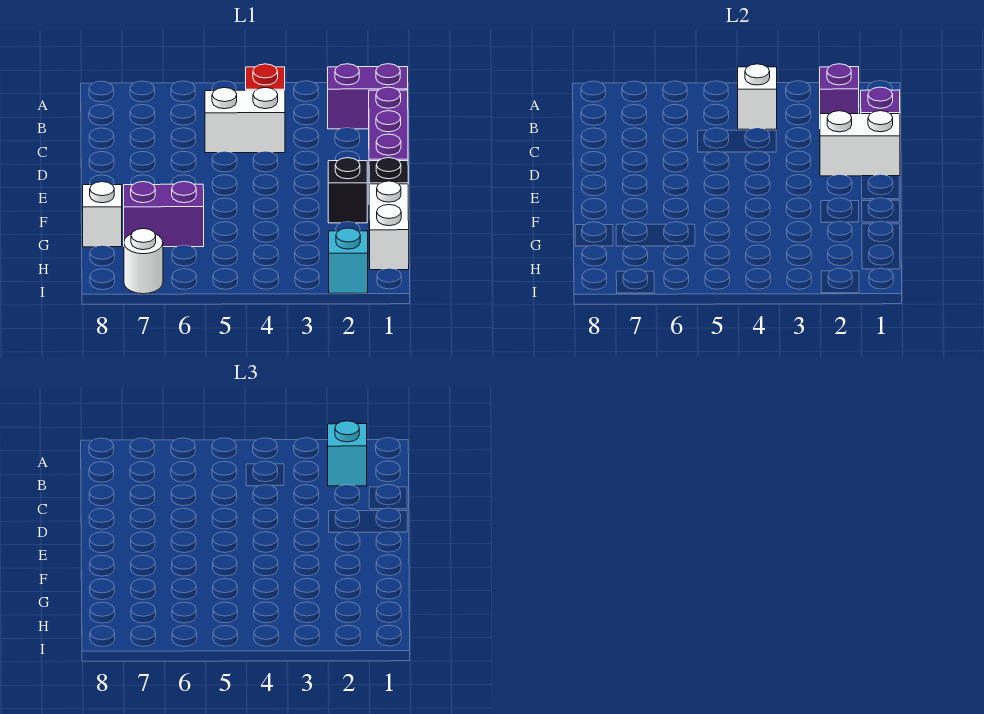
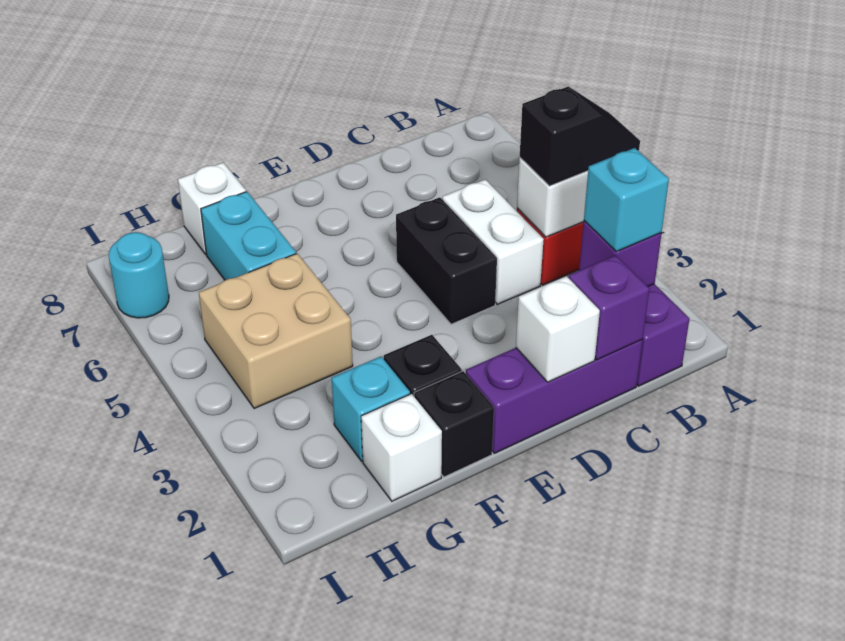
none -> black 1x2 slope [520,86,640,186]
white 1x2 brick [820,111,900,176] -> white 1x1 brick [516,276,600,382]
none -> black 1x2 brick [396,197,497,324]
white 1x2 brick [369,181,409,270] -> white 1x1 brick [361,394,442,501]
none -> tan 2x2 brick [199,253,353,409]
purple 1x2 brick [124,182,204,247] -> cyan 1x2 brick [201,192,296,280]
cyan 1x1 brick [329,228,368,293] -> cyan 1x1 brick moved to [332,357,410,461]
white 1x1 round brick [124,228,163,294] -> cyan 1x1 round brick [109,232,169,318]

